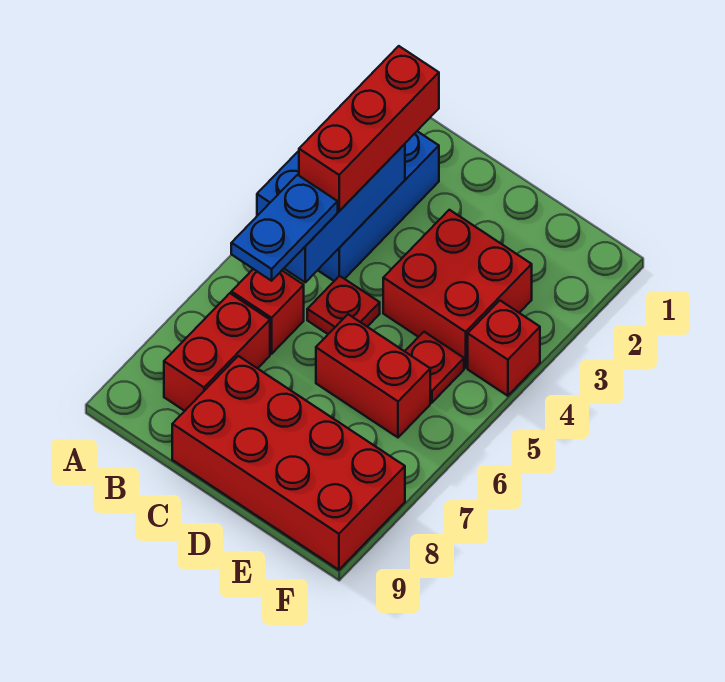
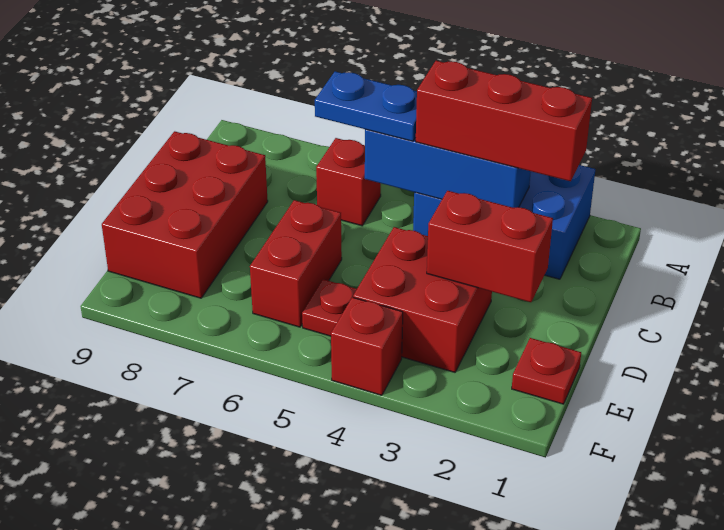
red 1x2 brick [164,293,270,411] -> red 1x2 brick moved to [427,191,553,302]
red 1x1 plate [307,276,380,334] -> red 1x1 plate moved to [512,338,581,404]
red 2x4 brick [172,356,405,570] -> red 2x3 brick [102,131,268,298]

